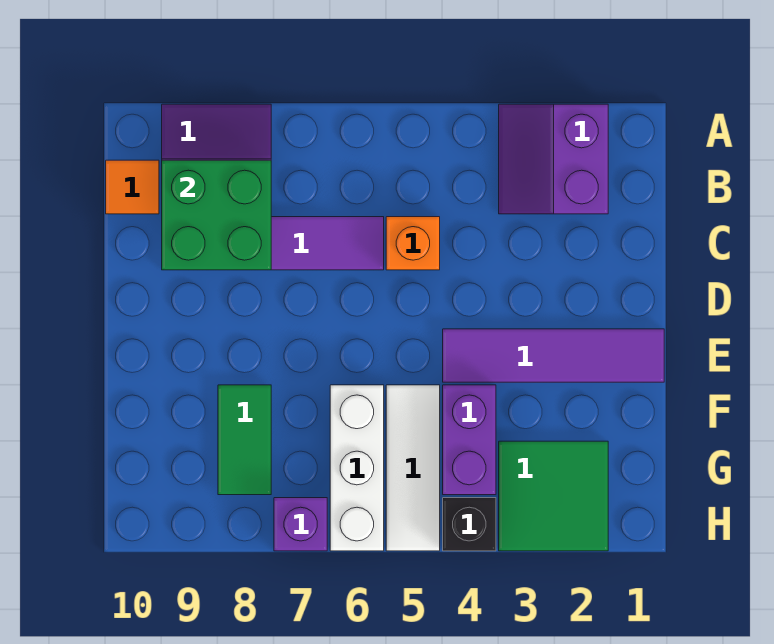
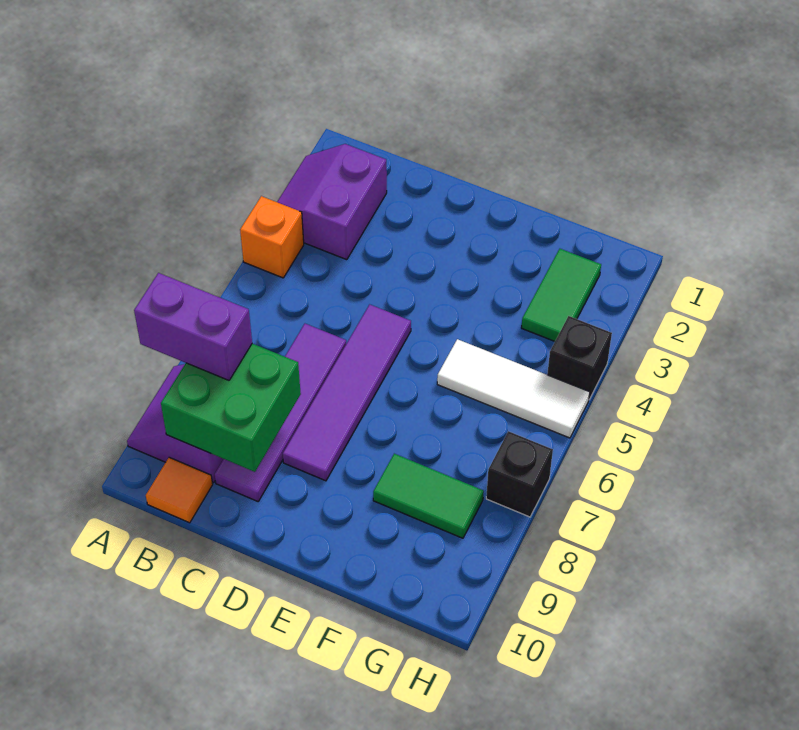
purple 2x2 slope [499,104,608,214] -> purple 2x2 slope turned to [277,144,387,260]
orange 1x1 brick [386,217,440,270] -> orange 1x1 brick moved to [240,196,304,278]
purple 1x4 tile [443,329,664,382] -> purple 1x4 tile moved to [283,305,411,481]
purple 1x2 brick [443,385,496,495] -> purple 1x2 brick moved to [134,273,252,380]
white 1x3 brick [330,385,384,551] -> none
green 2x2 tile [499,441,608,551] -> green 1x2 tile [522,249,601,341]
purple 1x1 brick [274,498,327,551] -> black 1x1 brick [486,431,553,517]

